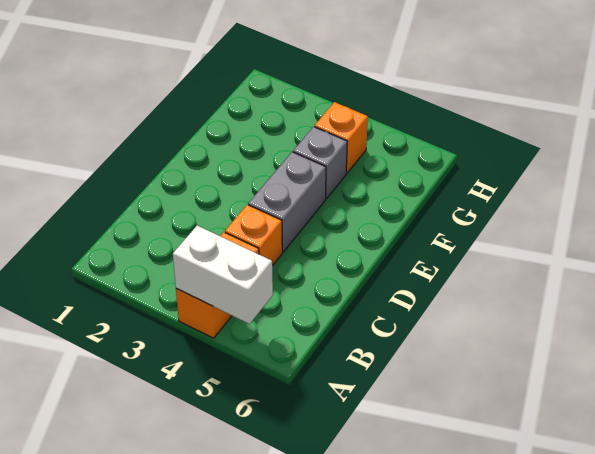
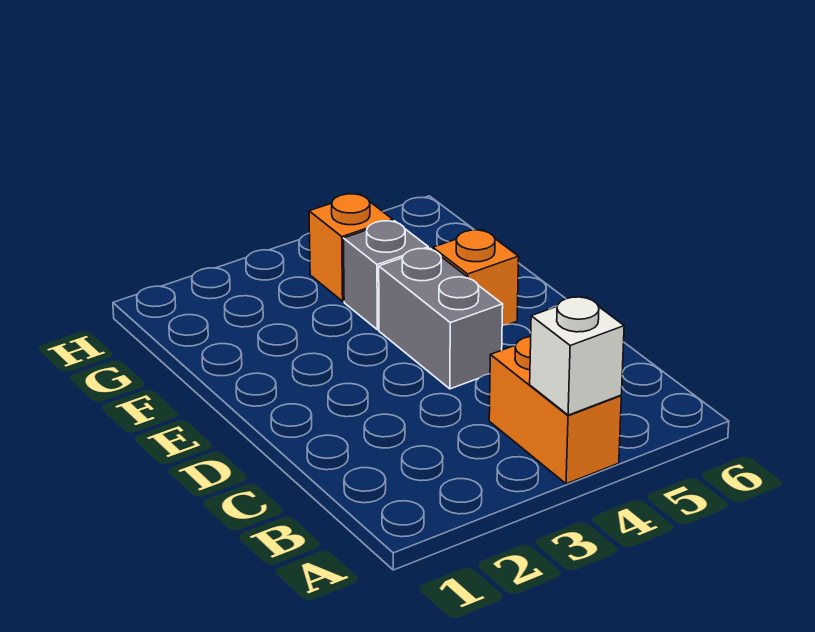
white 1x2 brick [173,226,273,324] -> white 1x1 brick [530,296,624,415]
orange 1x1 brick [225,205,282,266] -> orange 1x1 brick moved to [433,230,519,326]

